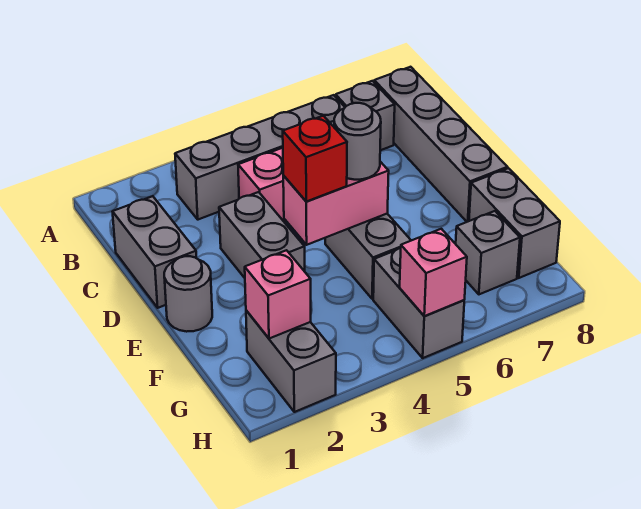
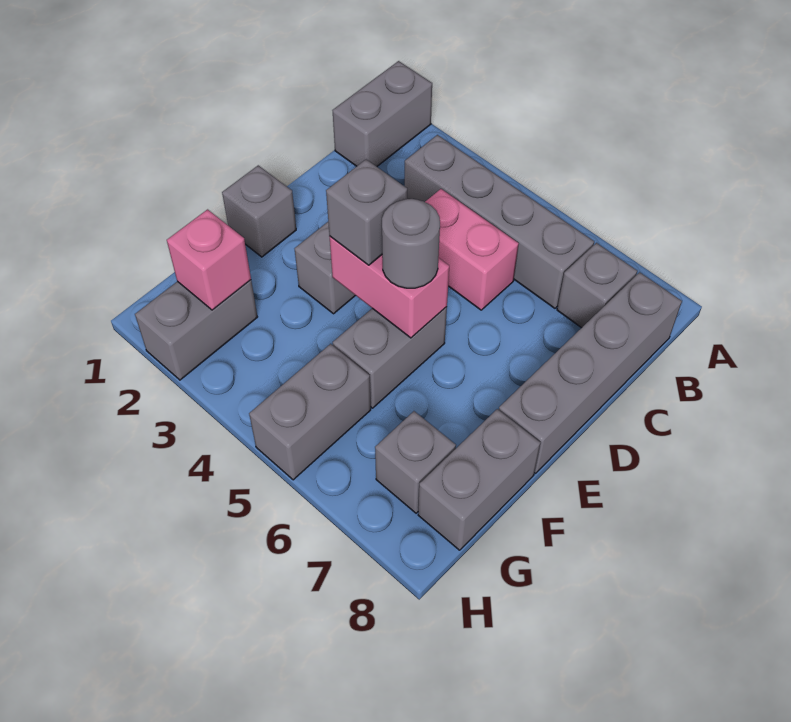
grey 1x2 brick [113,196,196,308] -> grey 1x2 brick moved to [332,61,432,166]
grey 1x1 round brick [164,256,212,332] -> grey 1x1 brick [222,165,296,257]
red 1x1 brick [283,116,347,202] -> grey 1x1 brick [326,159,407,265]
pink 1x1 brick [400,229,467,316] -> none

